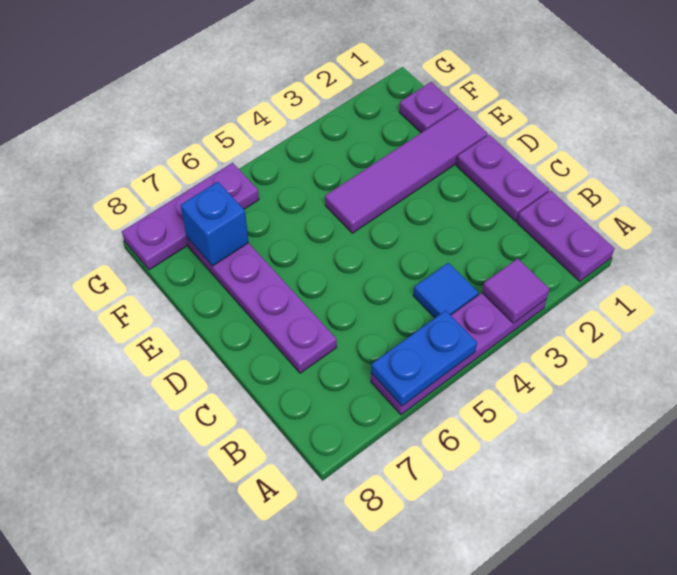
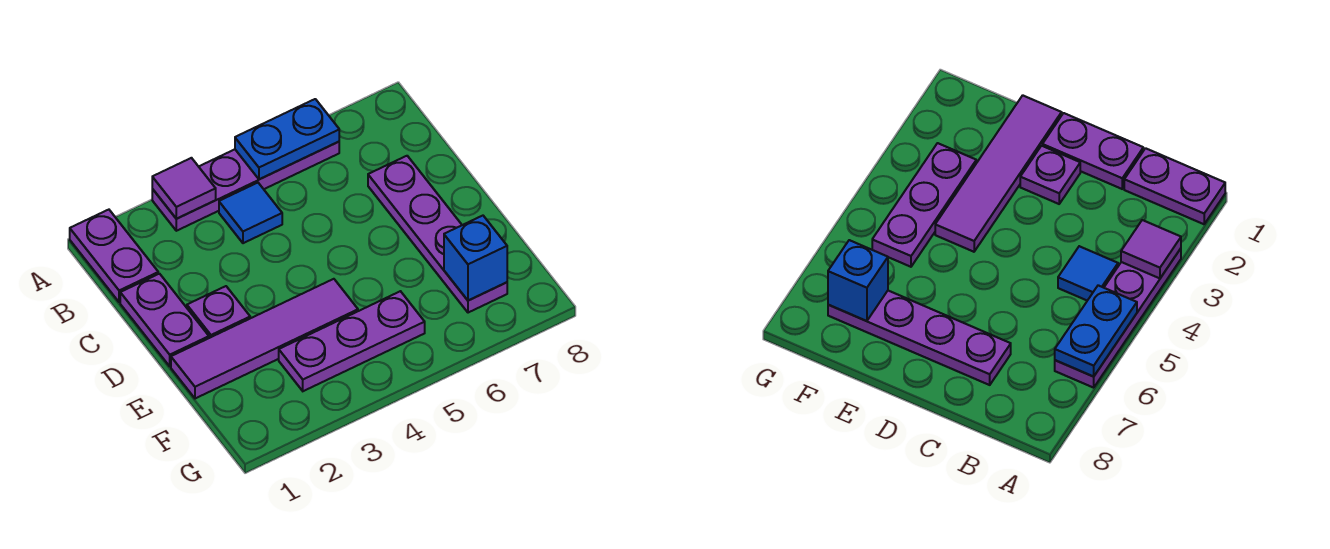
purple 1x1 plate [399,82,458,133] -> purple 1x1 plate moved to [187,286,250,338]
purple 1x3 plate [122,163,259,270] -> purple 1x3 plate moved to [279,291,425,391]

